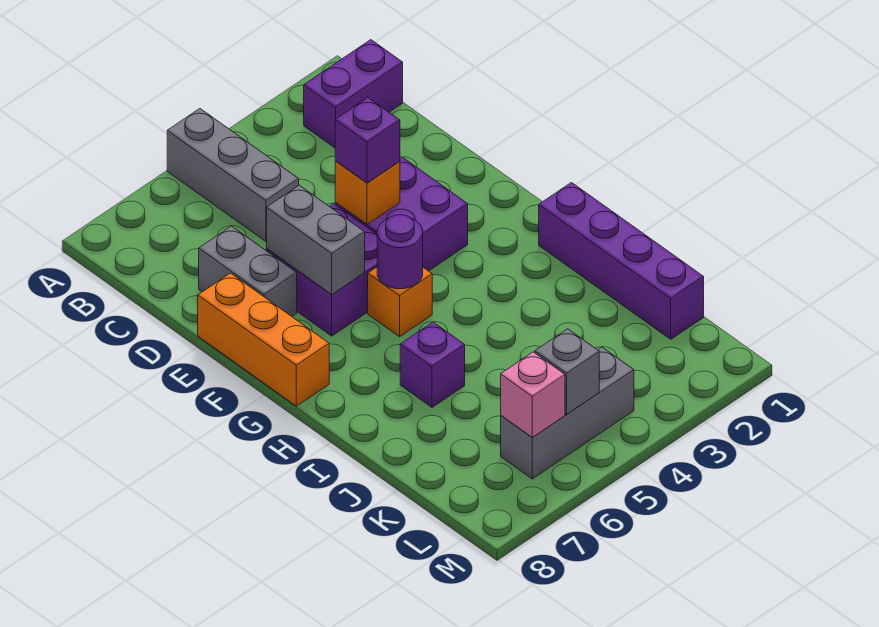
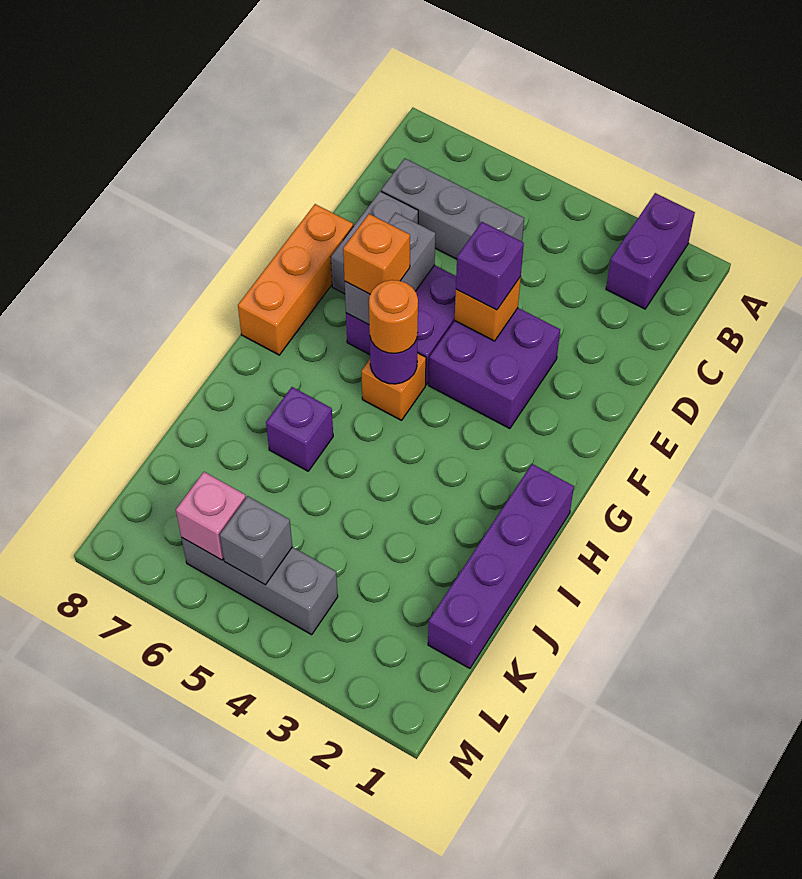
grey 1x3 brick [167,109,299,241] -> grey 1x3 brick turned to [381,158,524,259]
purple 1x2 brick [304,40,403,148] -> purple 1x2 brick turned to [606,193,695,309]
none -> orange 1x1 brick [343,214,410,294]
none -> orange 1x1 round brick [369,280,418,353]

